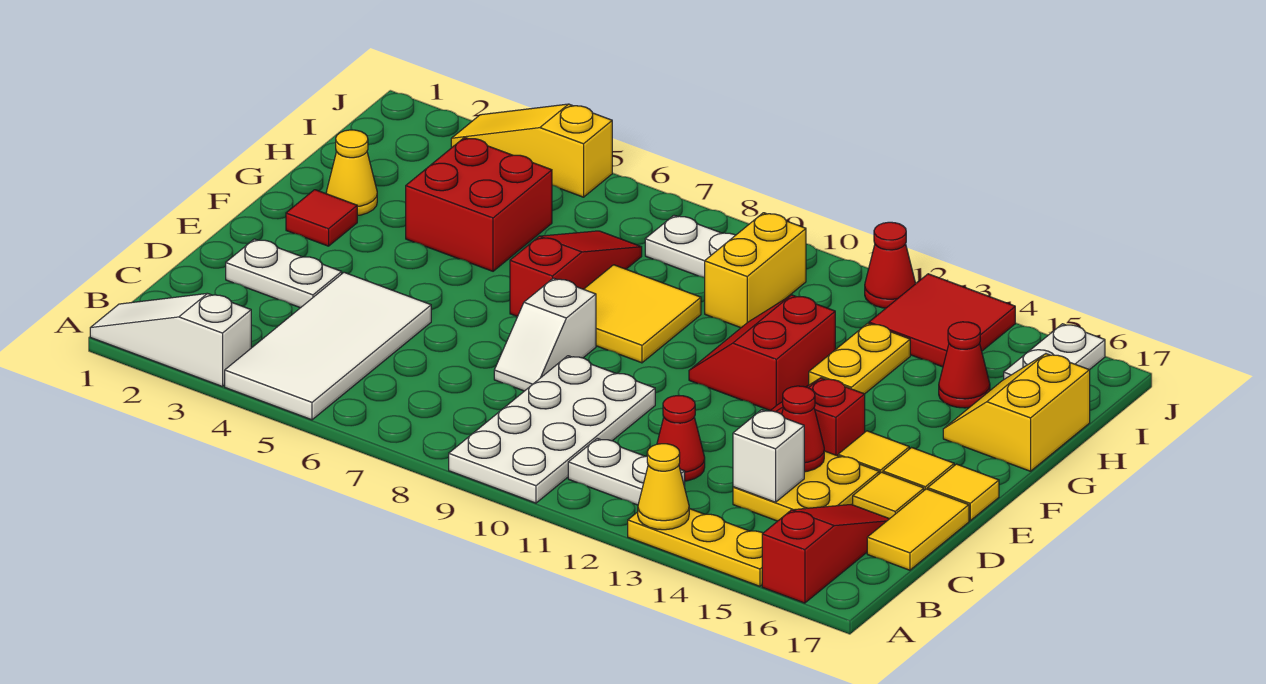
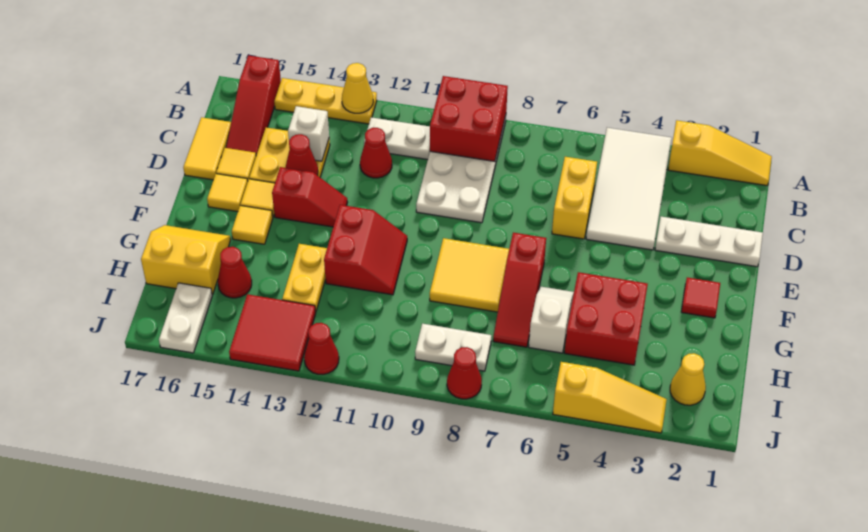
white 1x3 slope [90,293,251,387] -> yellow 1x3 slope [668,120,772,186]
none -> red 2x2 brick [430,76,508,161]
white 1x2 plate [226,239,342,308] -> white 1x3 plate [655,217,763,267]
white 1x2 slope [494,278,596,391] -> white 1x2 slope moved to [529,287,574,353]
yellow 1x1 tile [928,464,999,521] -> yellow 1x1 tile moved to [232,205,273,244]
yellow 1x1 cone [326,130,377,216] -> yellow 1x1 cone moved to [670,353,706,405]
yellow 2x2 slope [943,354,1090,471] -> yellow 2x2 slope turned to [141,225,231,295]
yellow 1x2 brick [705,213,806,328] -> yellow 1x2 brick moved to [552,157,597,239]
none -> red 1x1 cone [447,347,482,399]

